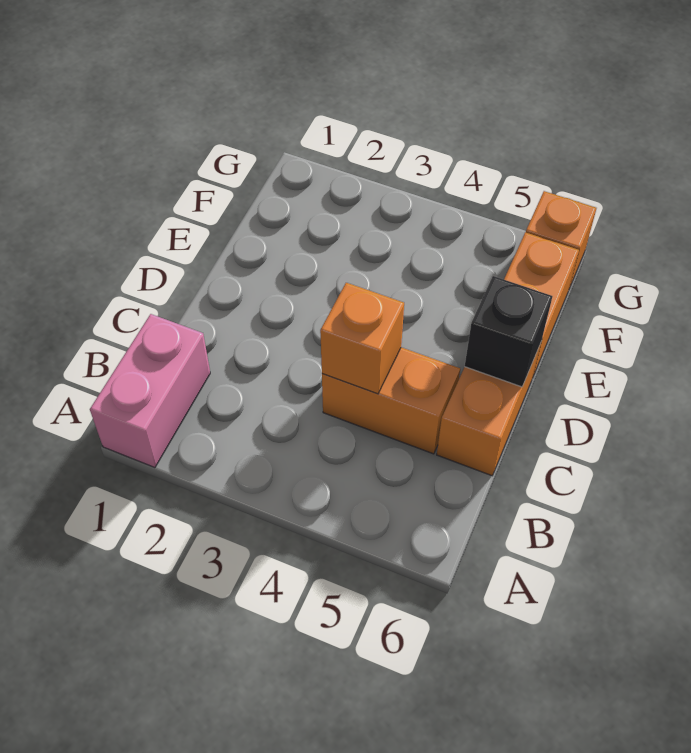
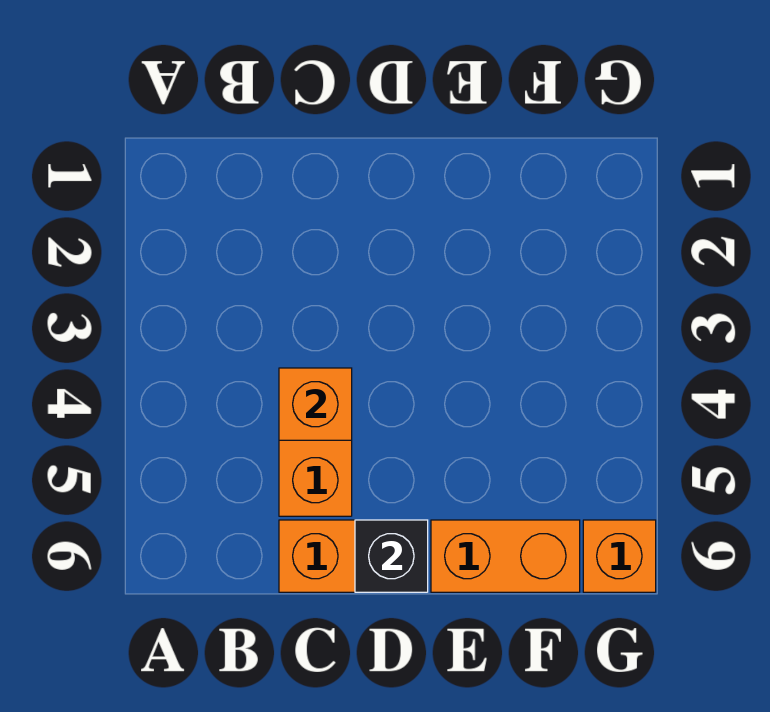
pink 1x2 brick [90,314,210,468] -> none

